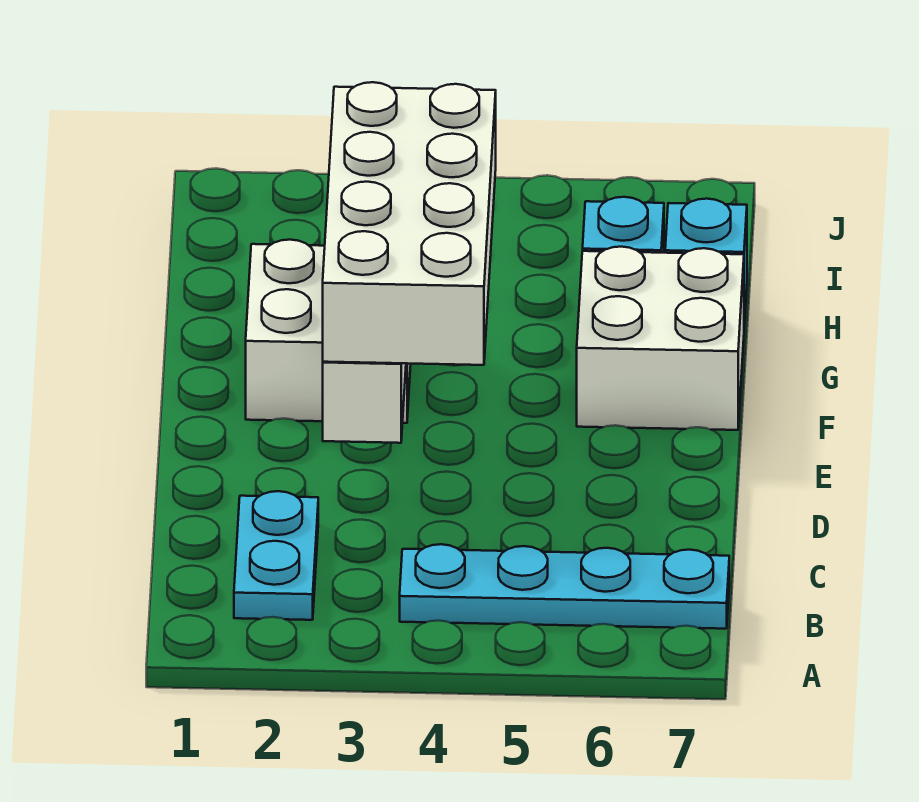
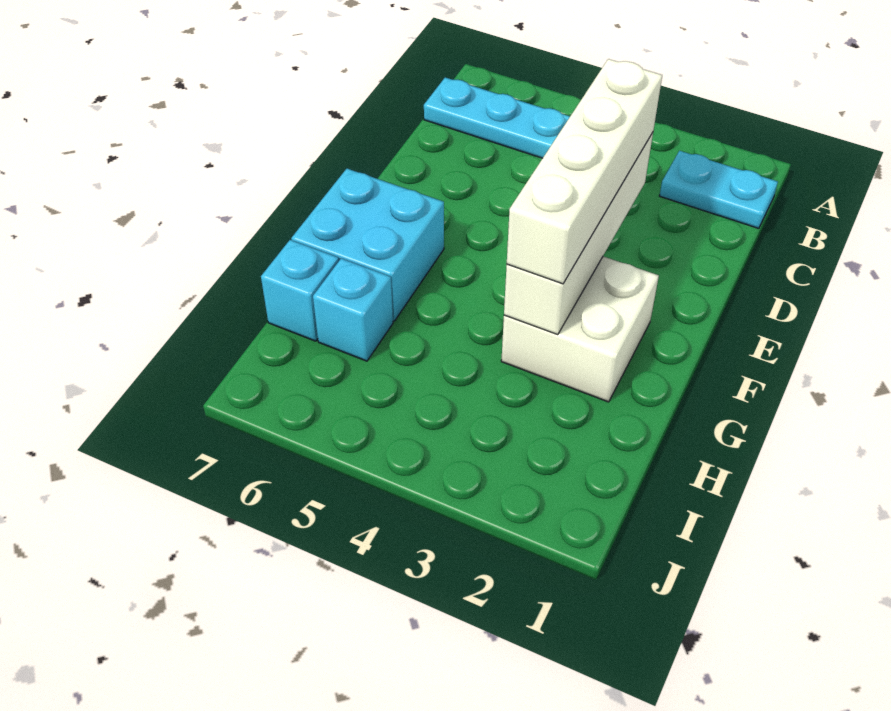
cyan 1x2 plate [234,491,318,620] -> cyan 1x2 plate turned to [660,151,778,228]
white 2x4 brick [323,82,496,365] -> white 1x4 brick [507,59,662,284]
white 2x2 brick [577,247,744,430] -> cyan 2x2 brick [291,169,444,321]

